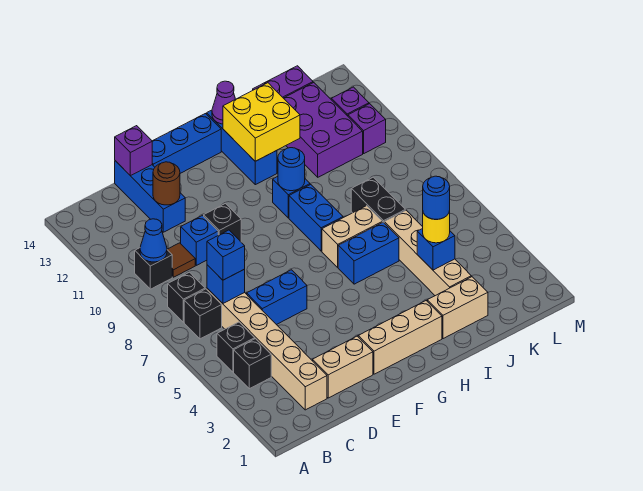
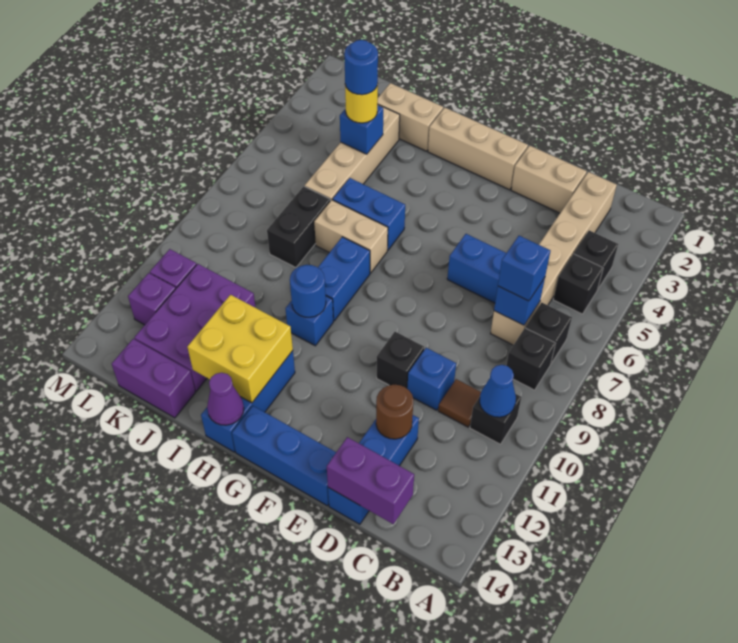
purple 1x1 brick [115,126,152,176] -> purple 1x2 brick [327,437,414,524]

